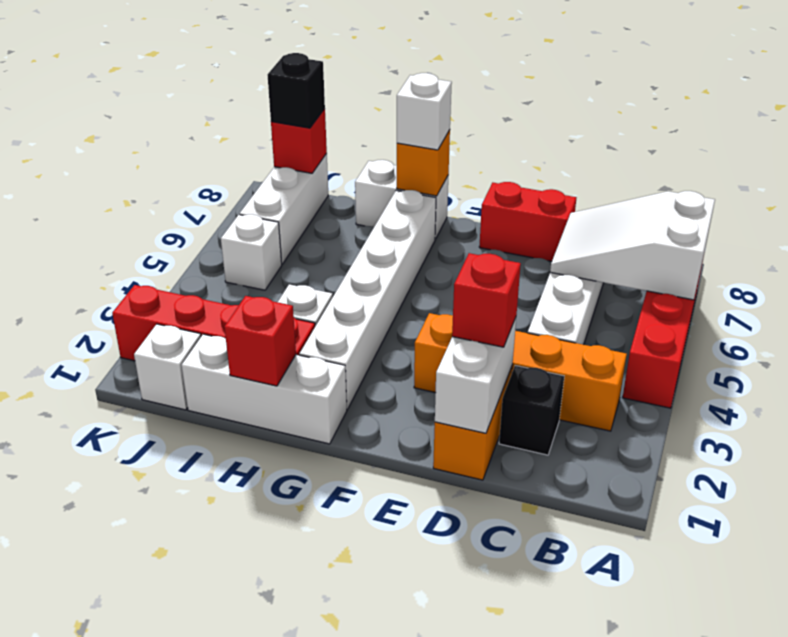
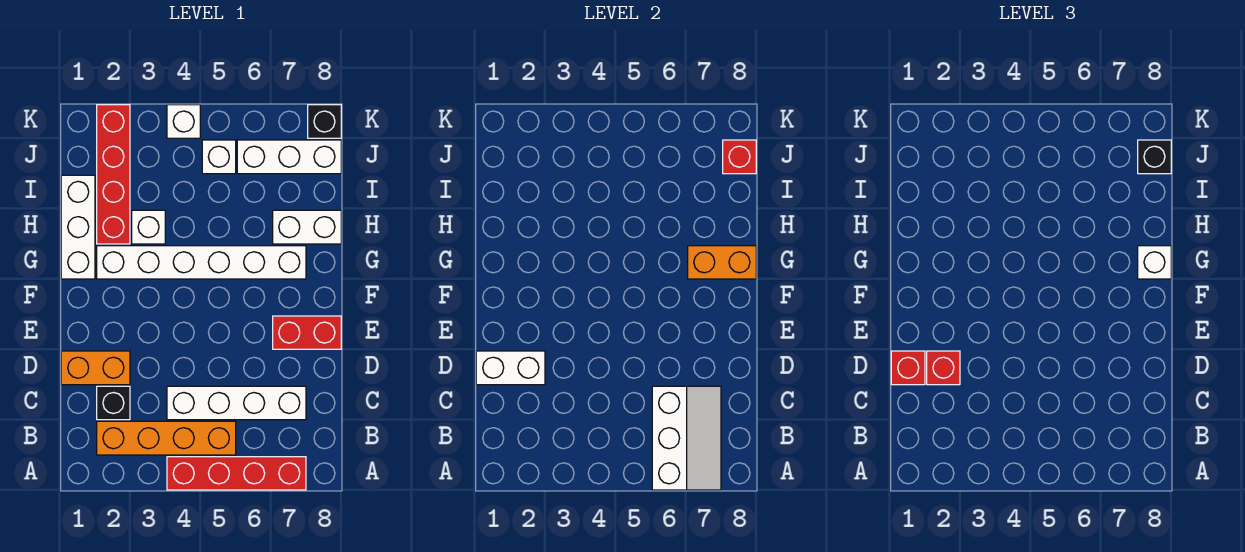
white 2x3 slope [550,191,715,300] -> white 2x3 slope turned to [652,386,721,490]
orange 1x4 brick [414,313,627,431] -> orange 1x4 brick turned to [97,421,236,455]
red 1x2 brick [479,182,576,261] -> red 1x2 brick turned to [273,316,341,349]
white 1x2 brick [355,160,448,239] -> white 1x2 brick turned to [273,210,341,244]
orange 1x1 brick [397,130,450,196] -> orange 1x2 brick [688,246,756,279]
red 1x1 brick [224,296,296,386] -> red 1x1 brick moved to [891,351,925,385]
white 1x1 brick [134,324,201,410] -> white 1x1 brick moved to [167,105,200,138]
none -> black 1x1 brick [308,105,341,138]

